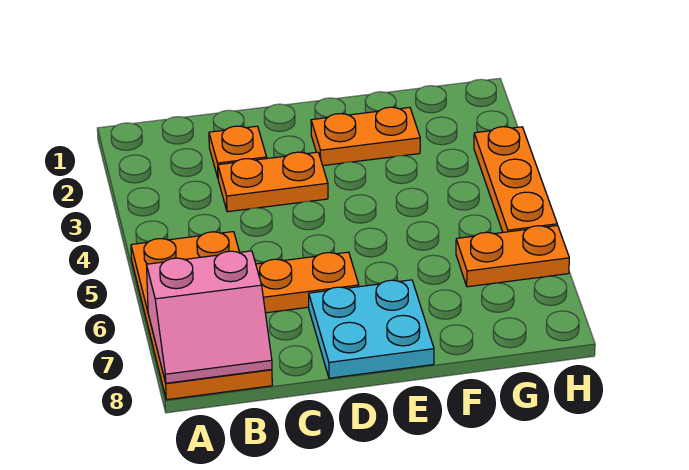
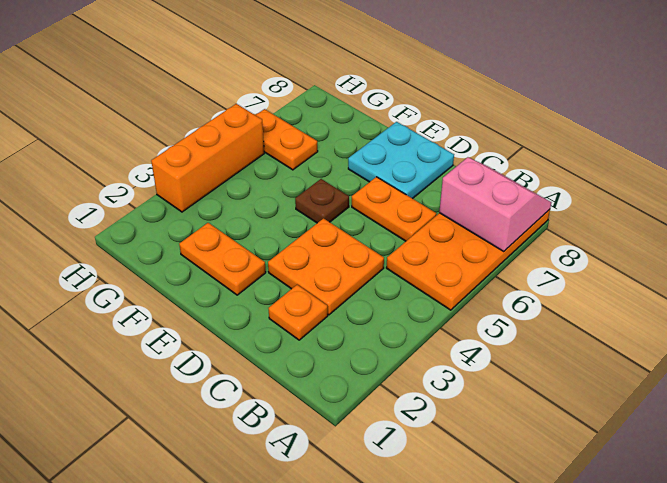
orange 1x2 plate [218,152,328,212] -> orange 2x2 plate [268,218,384,315]
none -> brown 1x1 plate [295,179,349,223]
orange 1x3 plate [474,127,557,232] -> orange 1x3 brick [151,104,264,212]

